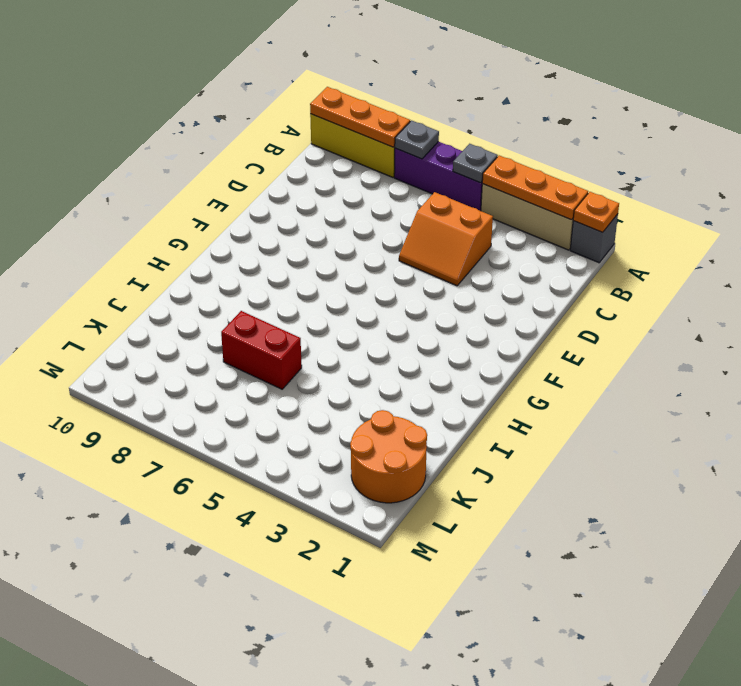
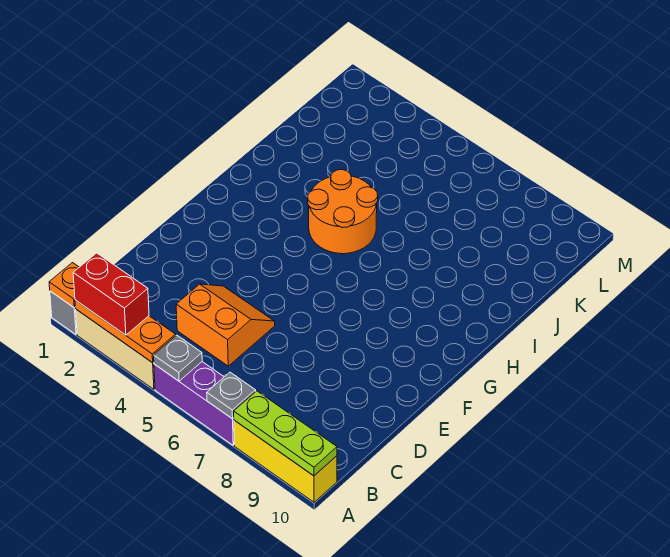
orange 1x3 plate [310,87,410,147] -> lime 1x3 plate [234,391,337,476]
red 1x2 brick [221,311,302,389] -> red 1x2 brick moved to [73,253,149,335]
orange 2x2 round brick [350,410,427,503] -> orange 2x2 round brick moved to [308,170,378,254]

